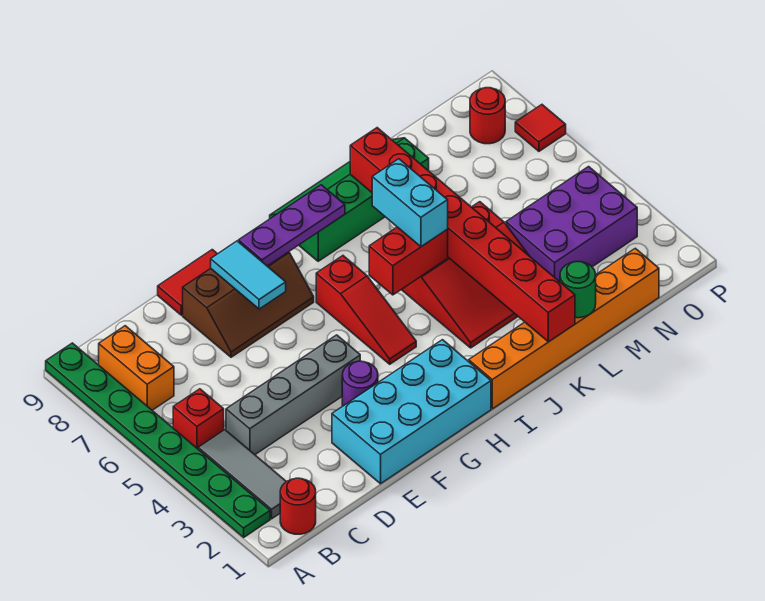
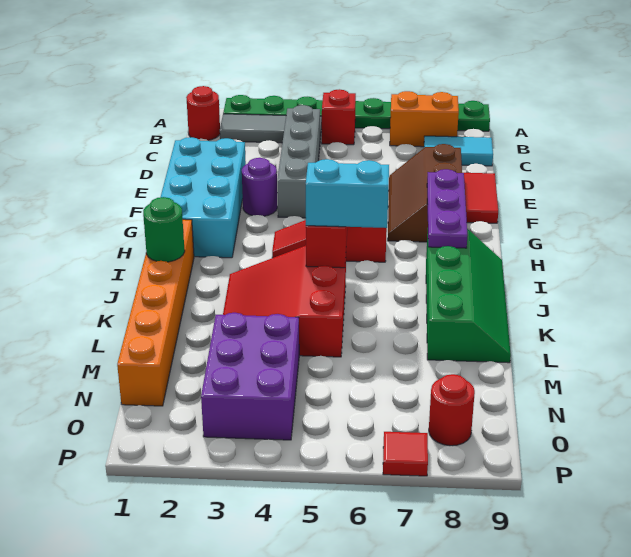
cyan 1x2 tile [211,241,286,309] -> cyan 1x2 tile moved to [424,136,493,166]
red 1x8 brick [350,128,575,342] -> none
green 1x1 round brick [560,262,596,318] -> green 1x1 round brick moved to [143,197,185,262]

